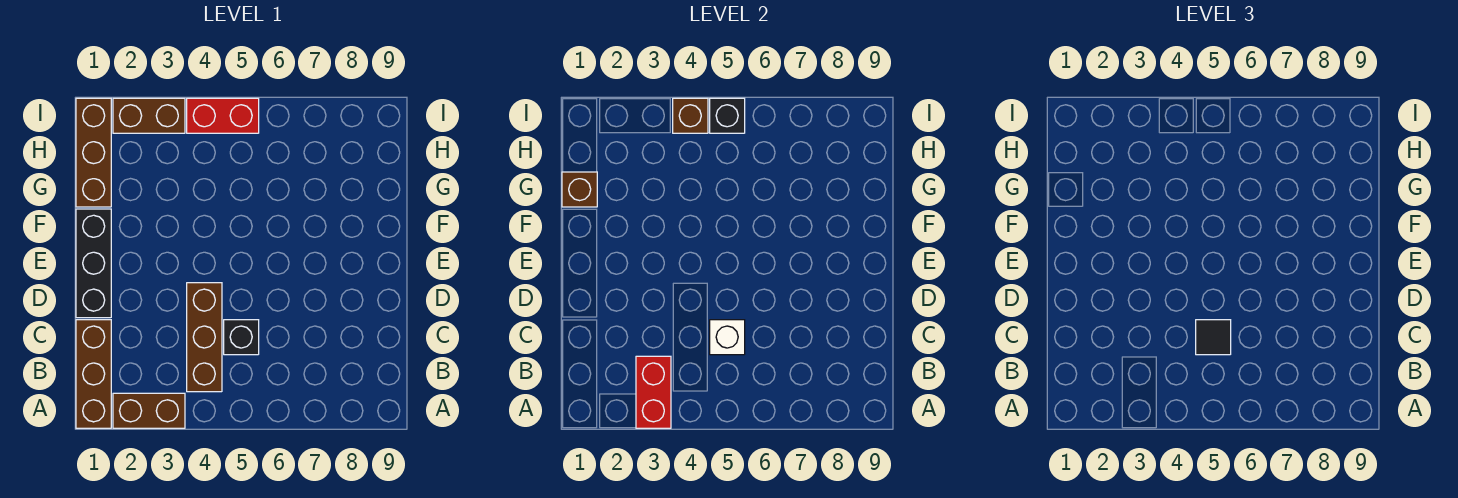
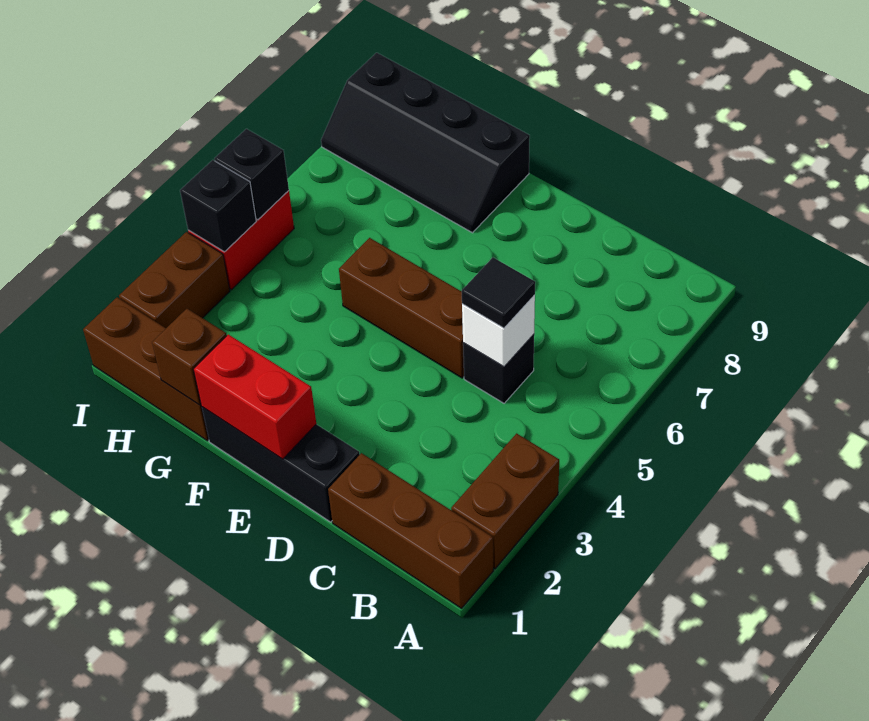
red 1x2 brick [636,356,671,428] -> red 1x2 brick moved to [193,334,316,459]
brown 1x3 brick [187,283,222,392] -> brown 1x3 brick moved to [339,238,464,378]
none -> black 2x4 slope [321,53,530,233]
brown 1x1 brick [673,98,708,133] -> black 1x1 brick [180,160,256,252]

